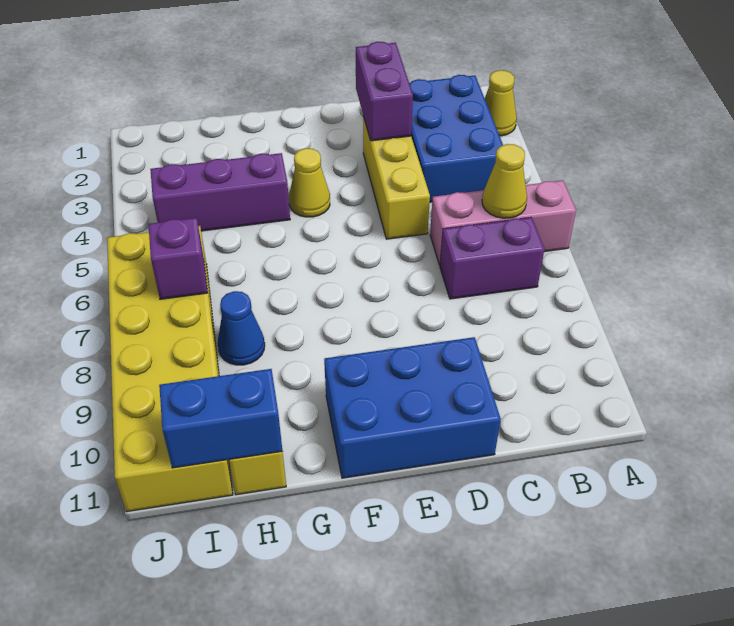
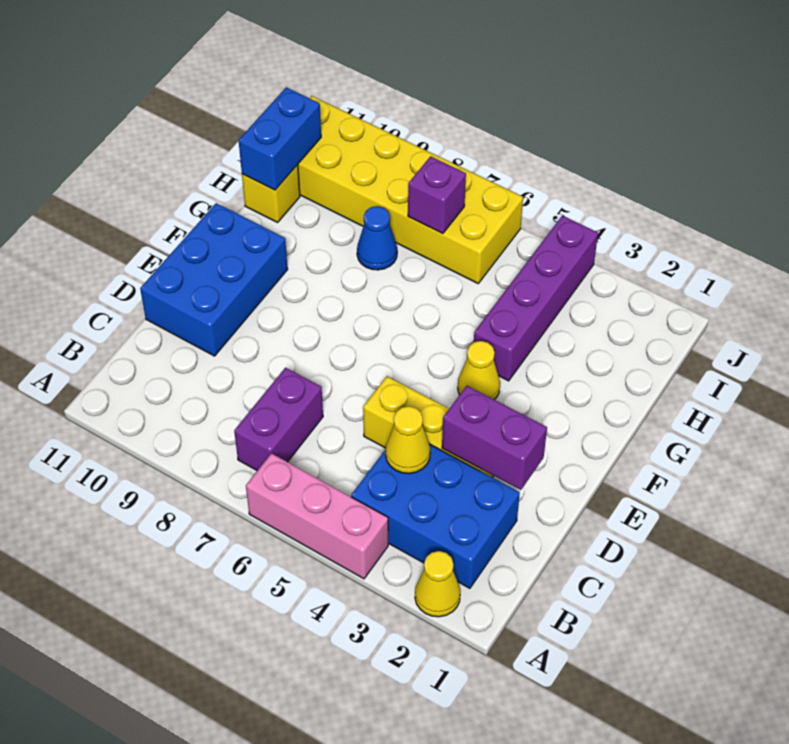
pink 1x3 brick [430,180,576,265] -> pink 1x3 brick turned to [246,453,388,579]
yellow 1x1 cone [482,144,527,218] -> yellow 1x1 cone moved to [386,406,430,474]
purple 1x3 brick [150,153,290,231] -> purple 1x4 brick [474,216,598,381]

